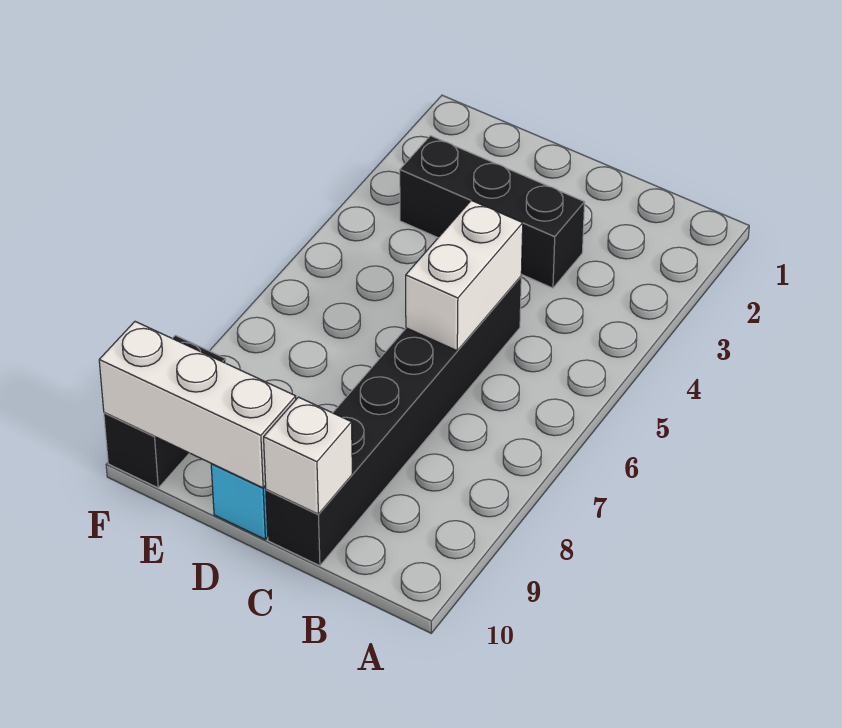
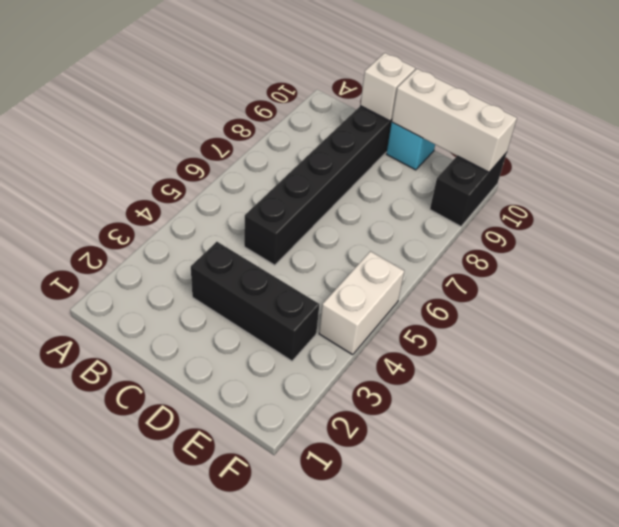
white 1x2 brick [406,200,523,351] -> white 1x2 brick moved to [319,251,404,355]

